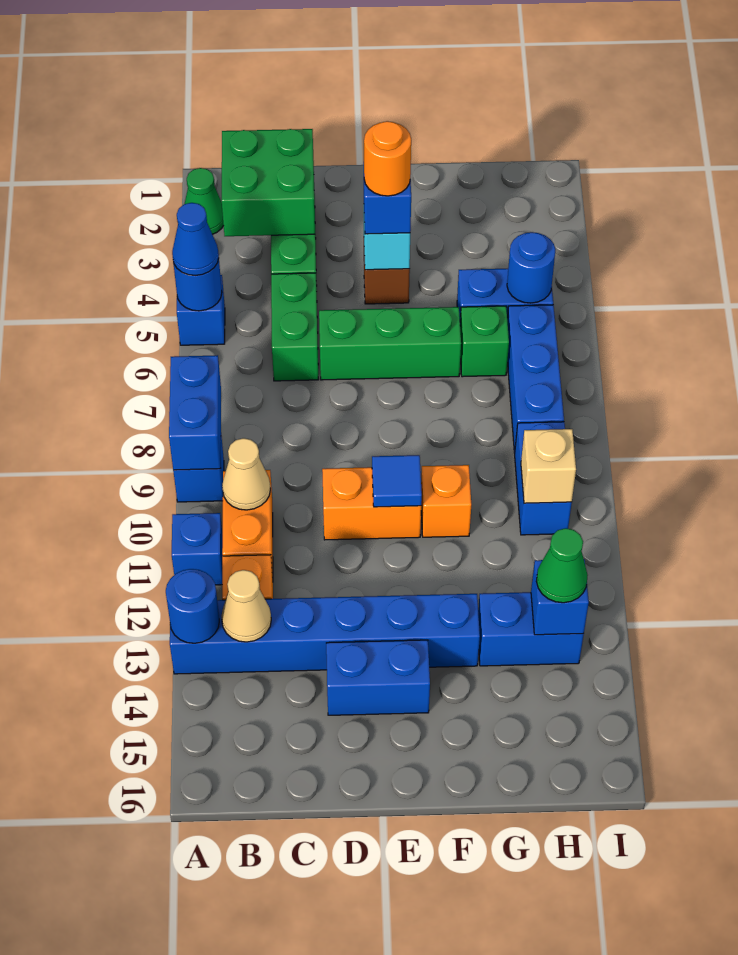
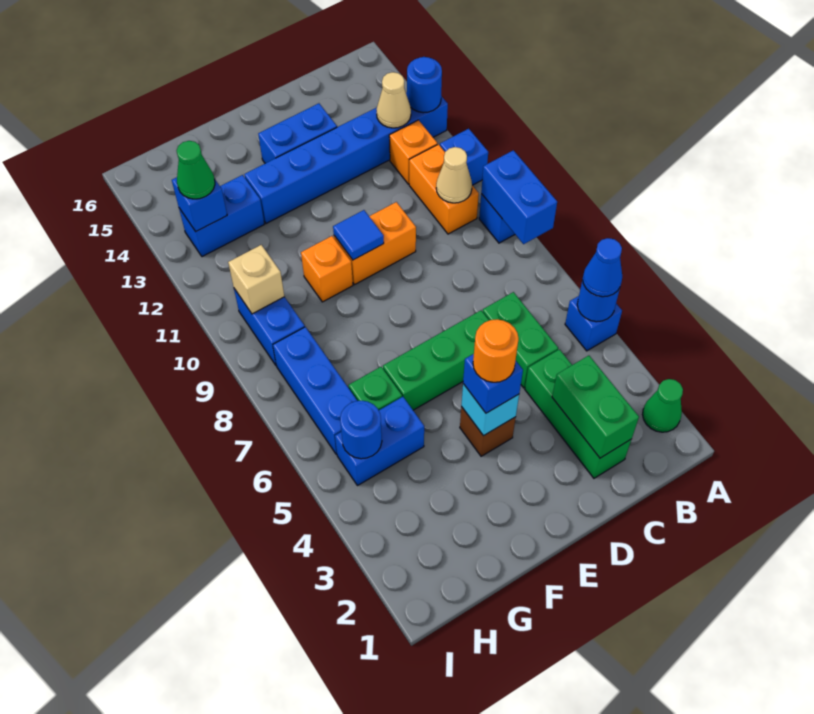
green 2x2 brick [222,129,315,236] -> green 1x2 brick [552,356,639,458]

